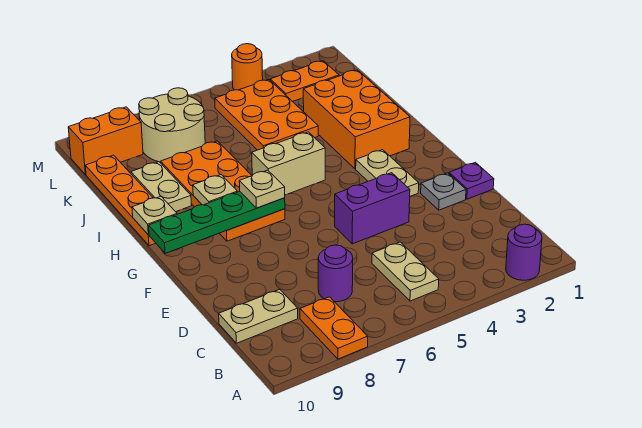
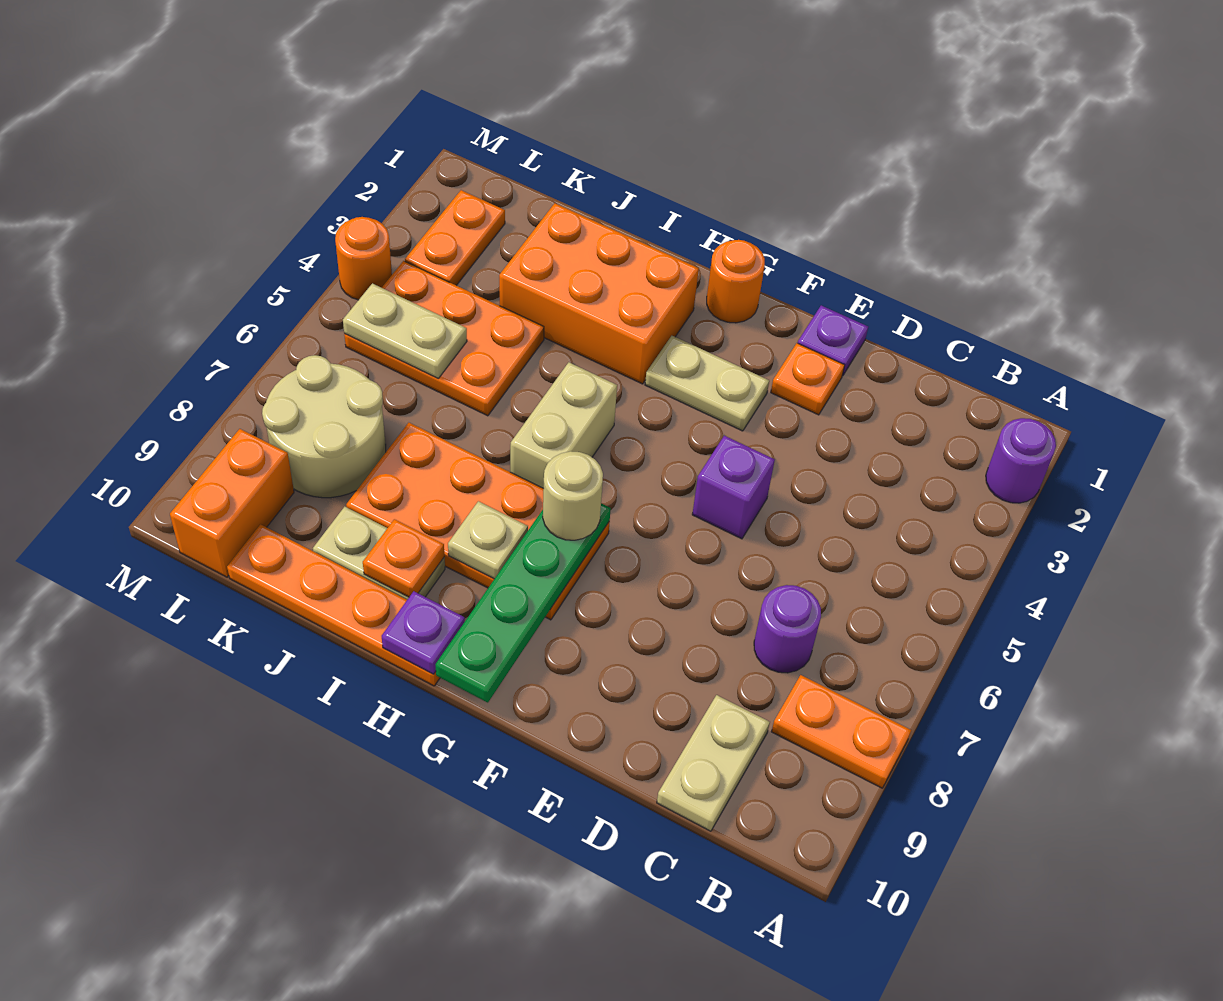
tan 1x2 plate [372,242,439,301] -> tan 1x2 plate moved to [343,283,467,378]
grey 1x1 plate [421,173,466,210] -> orange 1x1 plate [771,343,845,415]
purple 1x2 brick [335,173,410,244] -> purple 1x1 brick [692,436,775,539]
none -> orange 1x1 round brick [707,240,765,323]
tan 1x1 plate [239,170,285,208] -> tan 1x1 round brick [543,451,603,540]
tan 1x1 plate [132,197,177,235] -> purple 1x1 plate [382,591,465,674]
none -> orange 1x1 plate [363,519,444,597]

